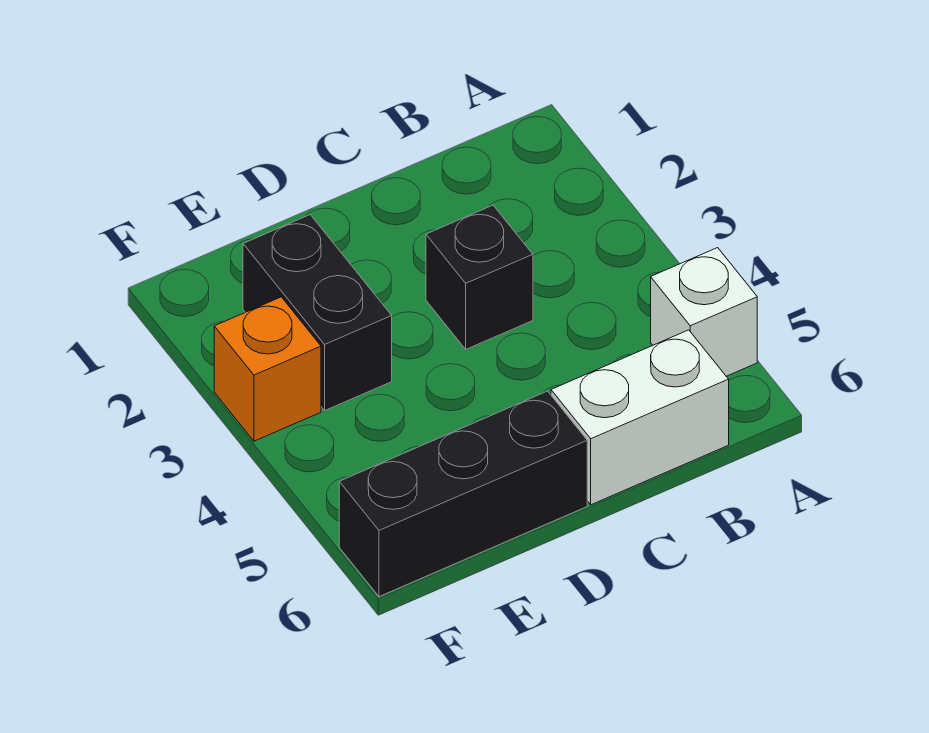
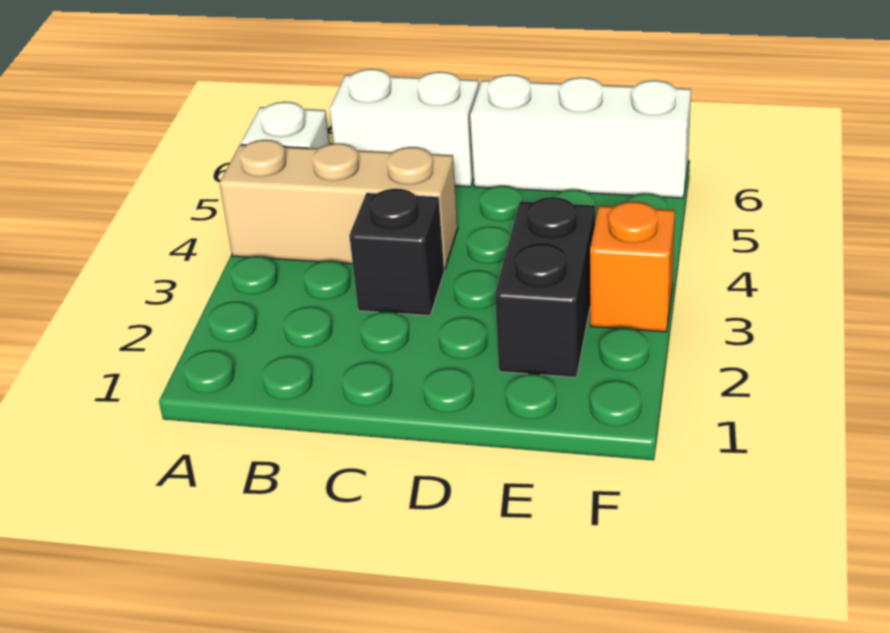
none -> tan 1x3 brick [219,140,458,270]
black 1x3 brick [339,391,587,597] -> white 1x3 brick [470,75,691,198]

